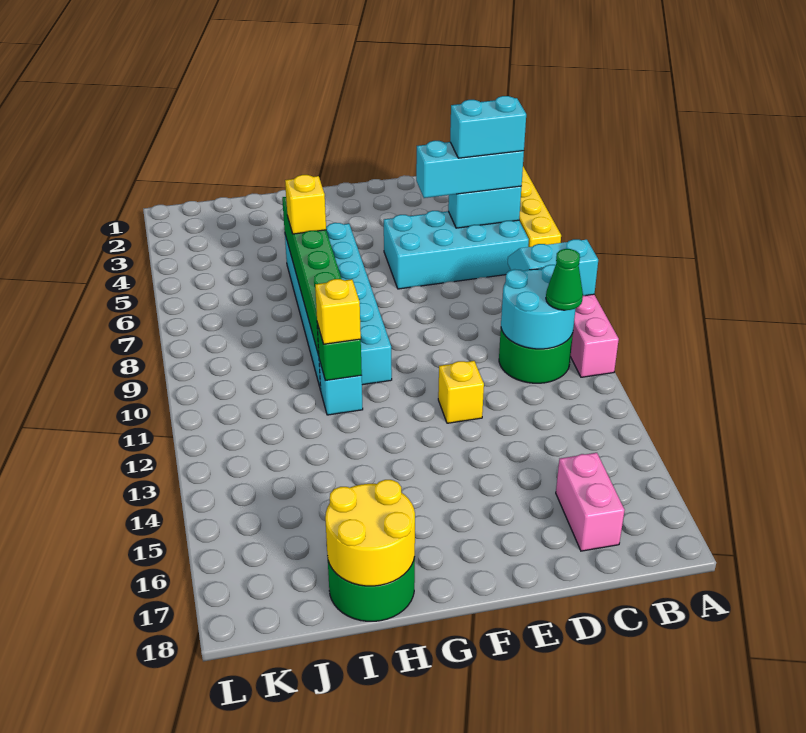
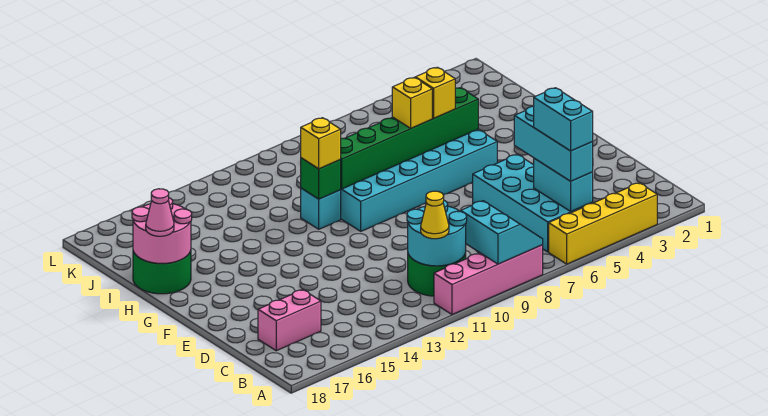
green 1x1 cone [546,249,583,310] -> yellow 1x1 cone [421,191,449,239]
yellow 1x1 brick [438,361,484,423] -> yellow 1x1 brick moved to [392,77,432,128]
yellow 2x2 round brick [325,480,415,586] -> pink 2x2 round brick [132,198,192,263]
none -> pink 1x1 cone [146,189,174,236]

